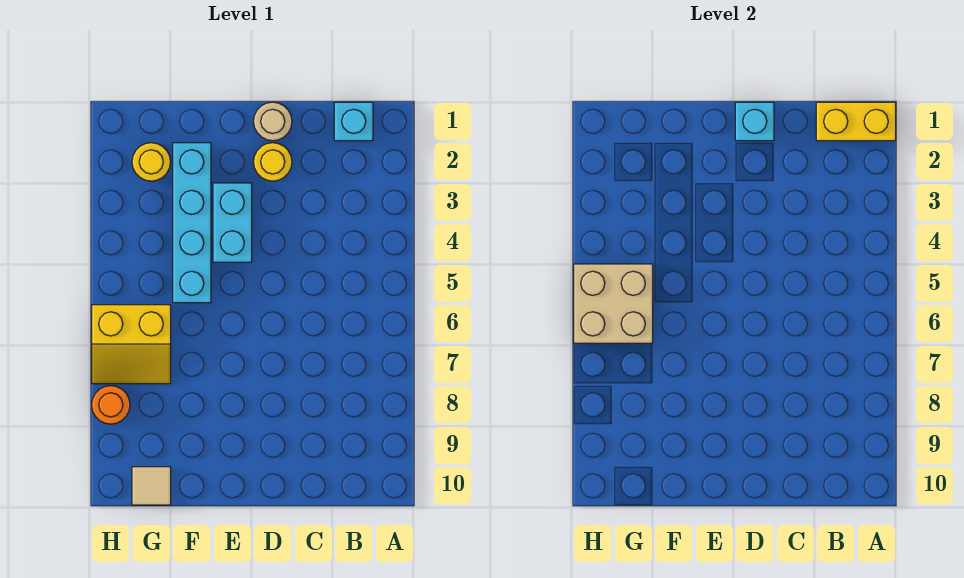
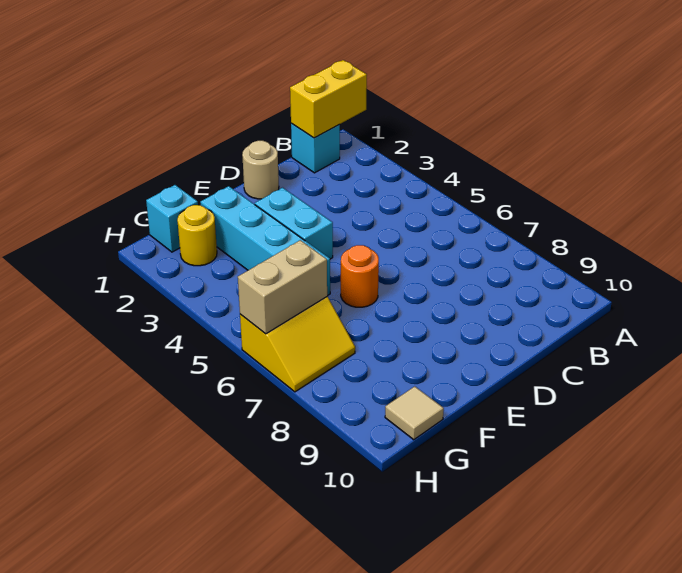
cyan 1x1 brick [735,102,774,141] -> cyan 1x1 brick moved to [146,185,198,252]
yellow 1x1 round brick [254,143,292,181] -> none
tan 2x2 brick [574,264,653,343] -> tan 1x2 brick [238,240,327,334]
orange 1x1 round brick [92,386,130,424] -> orange 1x1 round brick moved to [341,245,379,307]

